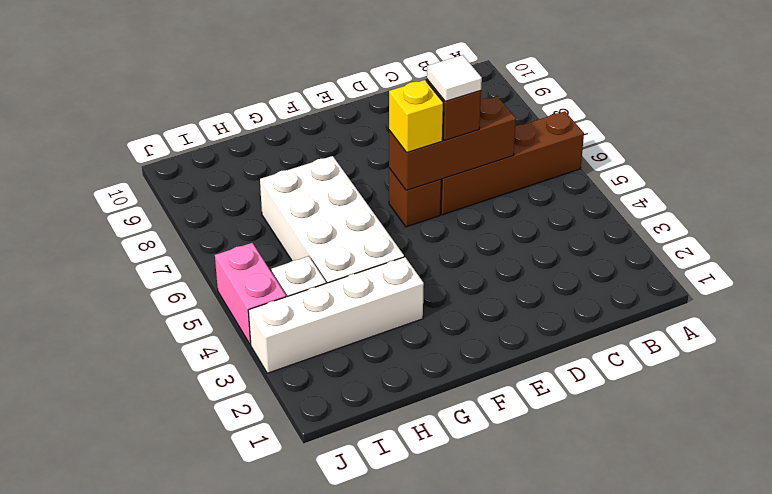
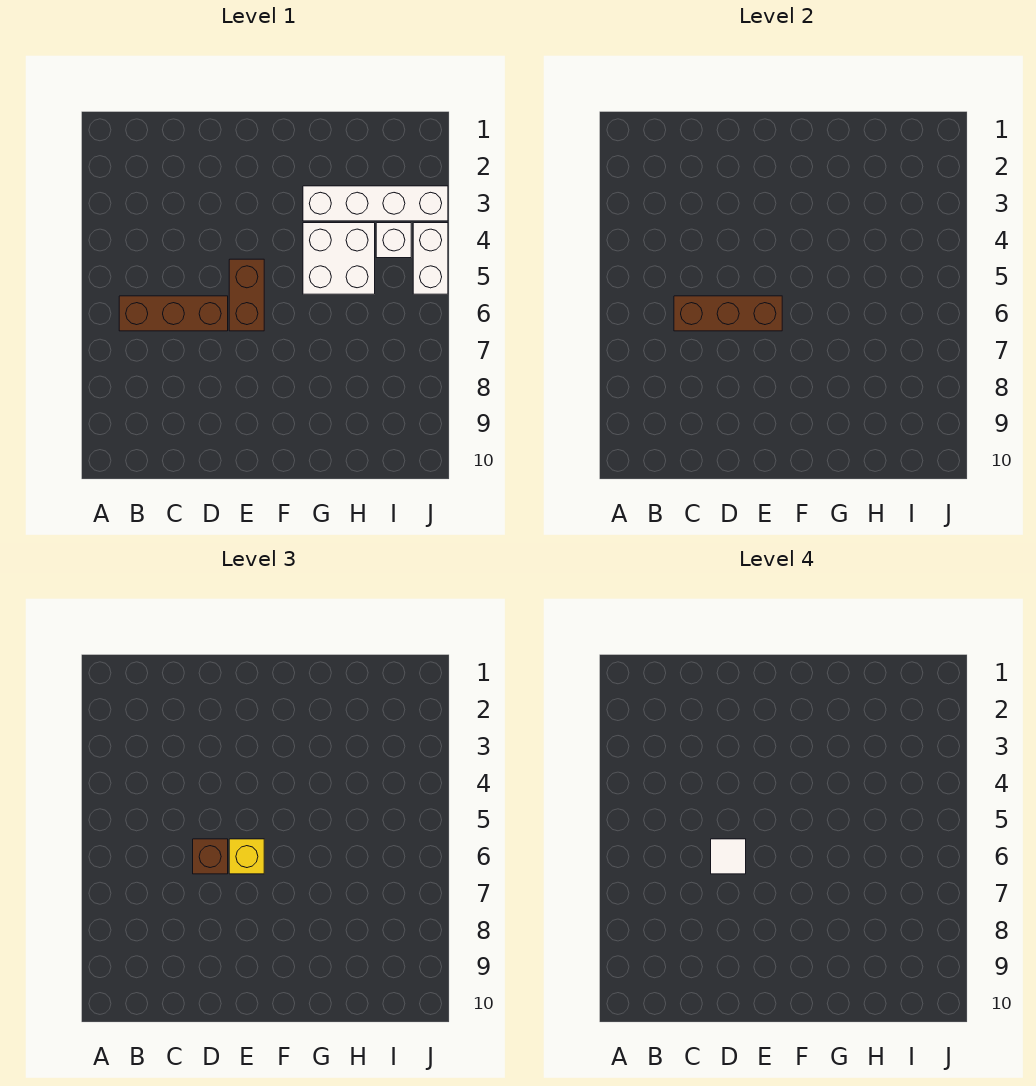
brown 1x4 brick [440,111,584,215] -> brown 1x3 brick [119,296,228,331]
brown 1x1 brick [389,168,441,227] -> brown 1x2 brick [229,259,264,331]
white 2x4 brick [260,156,404,283] -> white 2x2 brick [303,223,375,294]
pink 1x2 brick [215,243,286,345] -> white 1x2 brick [413,223,448,294]

